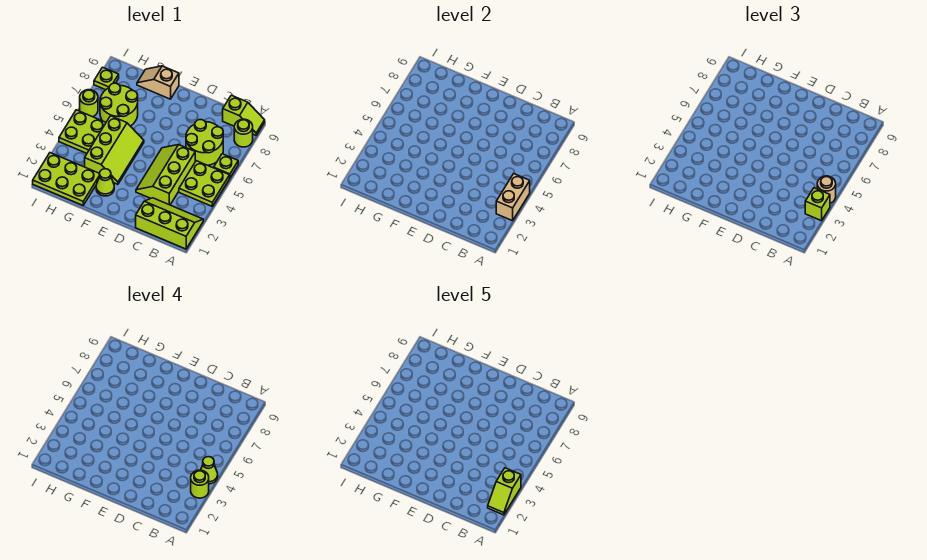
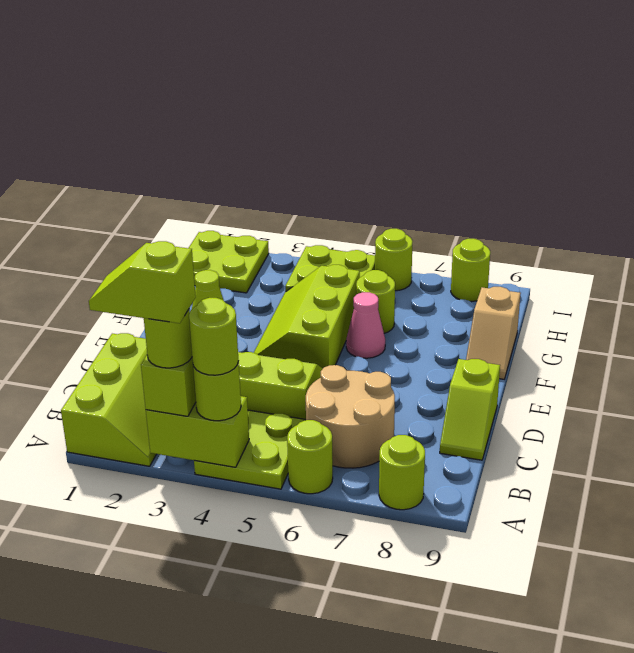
tan 1x2 brick [496,174,530,221] -> lime 1x2 brick [146,396,249,467]
tan 1x1 round brick [817,176,836,203] -> lime 1x1 round brick [193,361,241,421]
lime 1x1 cone [201,457,218,484] -> lime 1x1 round brick [189,298,239,375]
lime 1x1 plate [214,154,238,177] -> lime 1x1 round brick [287,420,333,494]
lime 1x2 slope [223,95,265,135] -> lime 1x2 slope moved to [440,359,500,460]
lime 2x2 round brick [186,120,223,165] -> tan 2x2 round brick [306,365,395,468]
lime 2x3 slope [85,116,144,184] -> lime 2x3 slope turned to [254,265,360,368]
none -> pink 1x1 cone [346,292,385,358]
tan 1x2 slope [137,66,179,99] -> tan 1x2 slope turned to [466,287,521,379]
lime 2x3 plate [33,153,100,206] -> lime 2x2 plate [189,231,269,293]
lime 2x2 round brick [100,83,138,126] -> lime 1x1 round brick [356,270,395,333]
lime 1x1 plate [94,67,119,90] -> lime 1x1 round brick [451,239,490,302]

